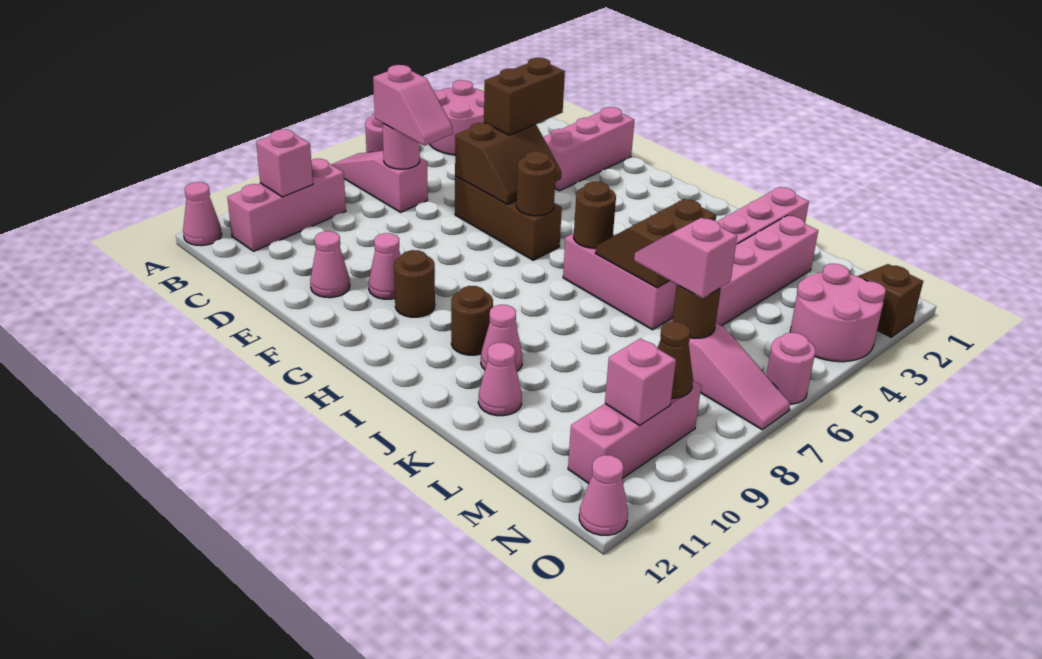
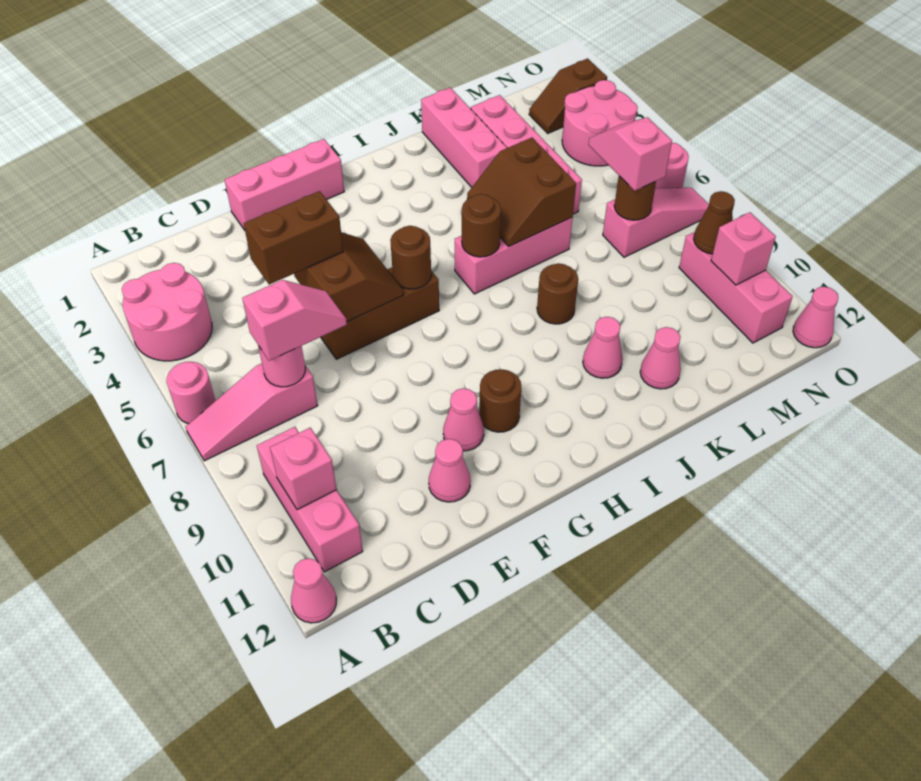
pink 1x3 brick [543,107,634,191] -> pink 1x3 brick turned to [225,139,344,230]
brown 1x2 brick [484,58,565,135] -> brown 1x2 brick turned to [244,191,343,285]
brown 1x1 round brick [451,286,493,355] -> brown 1x1 round brick moved to [537,263,578,324]
pink 1x2 slope [634,218,737,298] -> pink 1x2 slope turned to [588,117,672,191]

